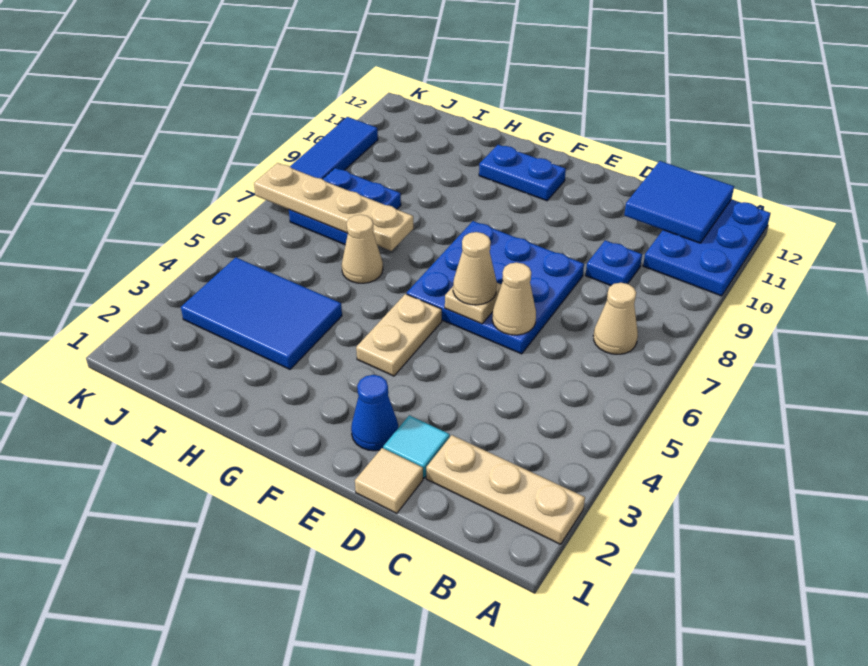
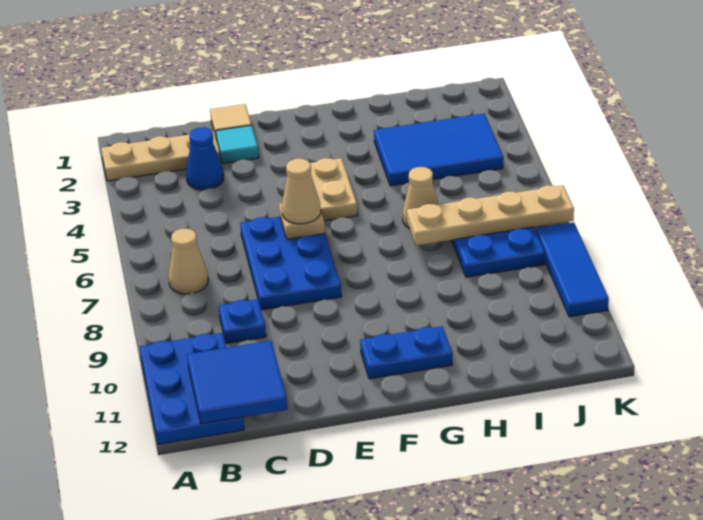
blue 3x3 plate [407,221,584,354] -> blue 2x3 plate [240,217,342,310]
tan 1x1 cone [492,262,536,335] -> none
blue 1x1 cone [351,375,398,451] -> blue 1x1 cone moved to [186,128,224,190]

